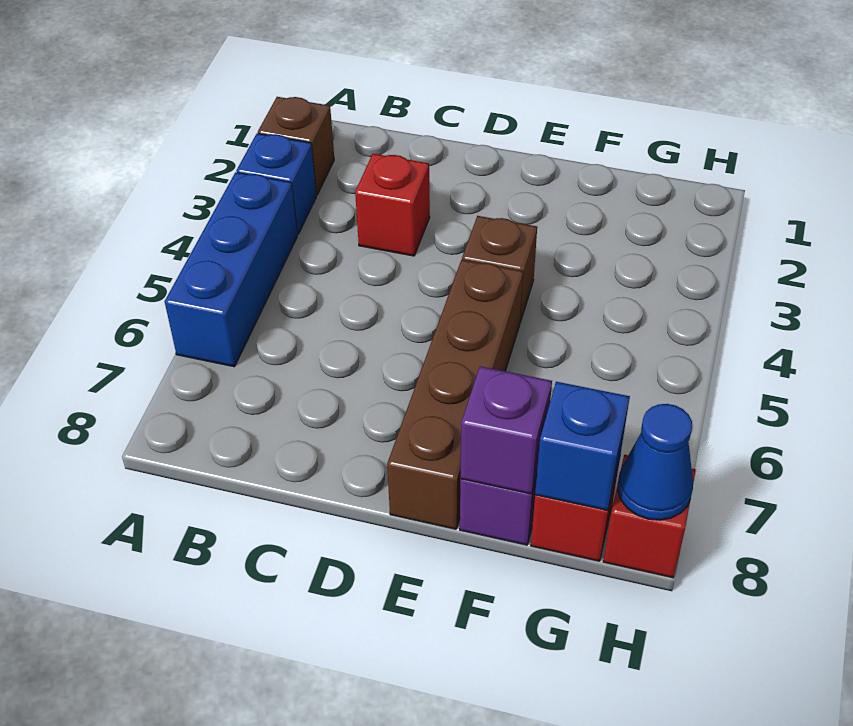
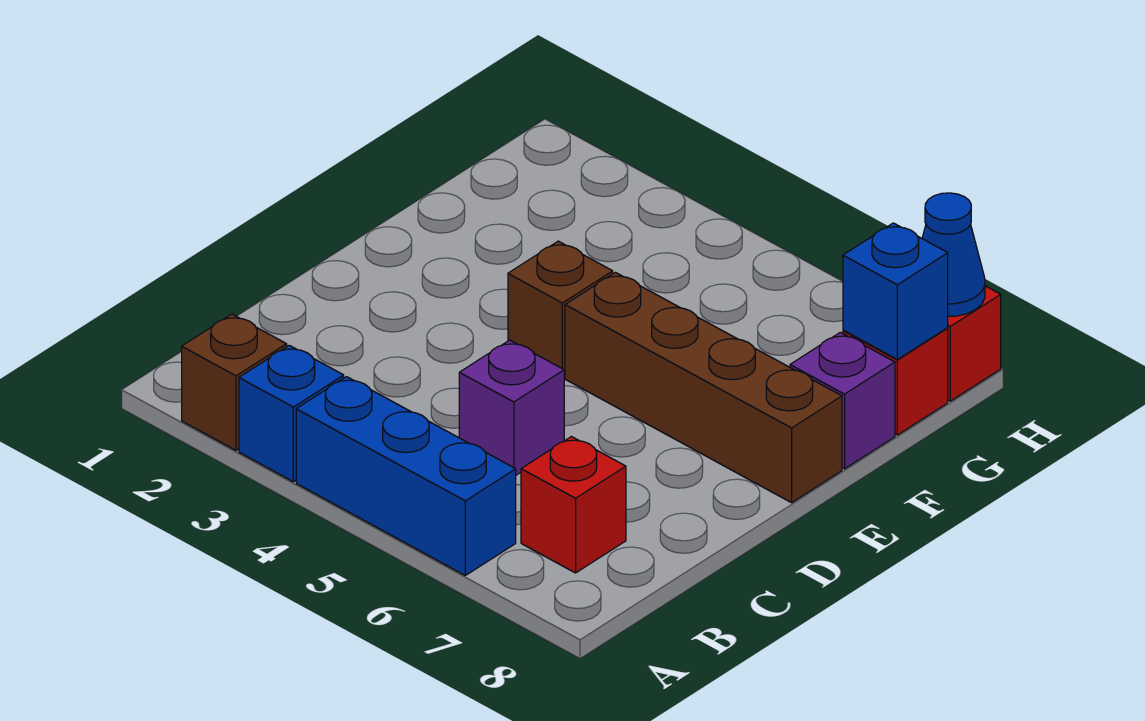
red 1x1 brick [355,154,430,256] -> red 1x1 brick moved to [521,437,626,573]
purple 1x1 brick [460,366,552,494] -> purple 1x1 brick moved to [459,340,564,475]

